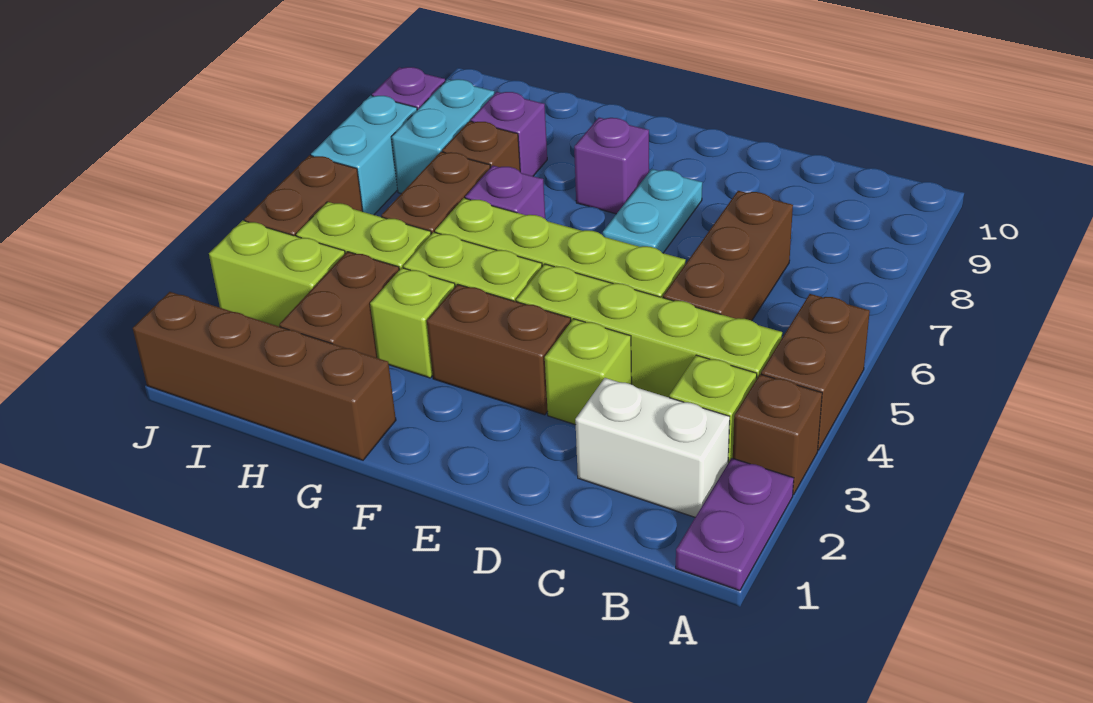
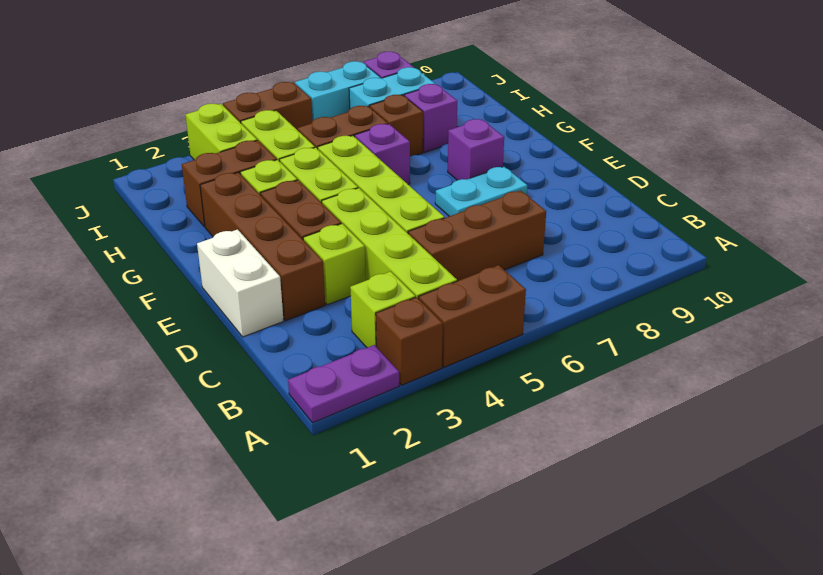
white 1x2 brick [575,378,730,517] -> white 1x2 brick moved to [197,229,284,337]
brown 1x4 brick [133,292,396,460] -> brown 1x4 brick moved to [200,172,325,320]

